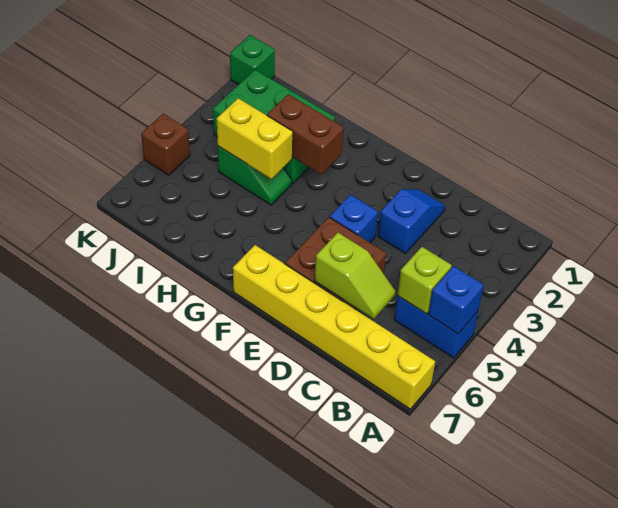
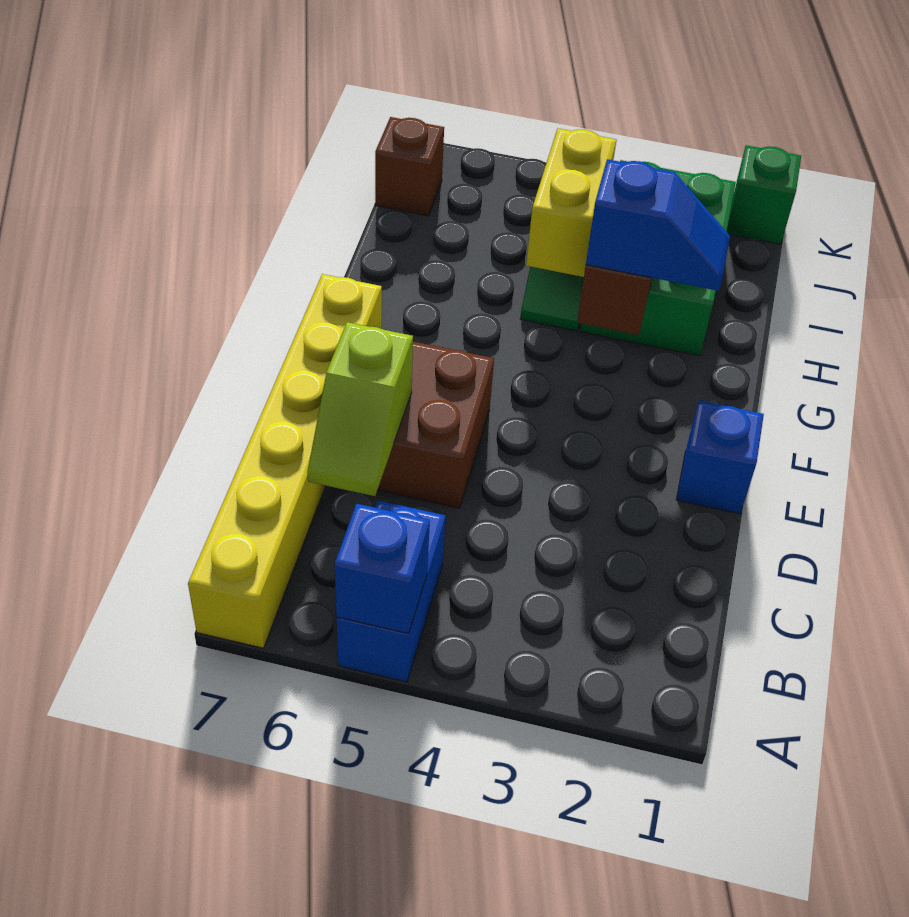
lime 1x1 brick [397,247,452,314] -> none
blue 1x2 slope [378,189,445,253] -> blue 1x2 slope moved to [586,159,730,291]
blue 1x1 brick [330,195,378,242] -> blue 1x1 brick moved to [676,401,764,514]
brown 1x1 brick [141,114,190,175] -> brown 1x1 brick moved to [375,117,444,216]

